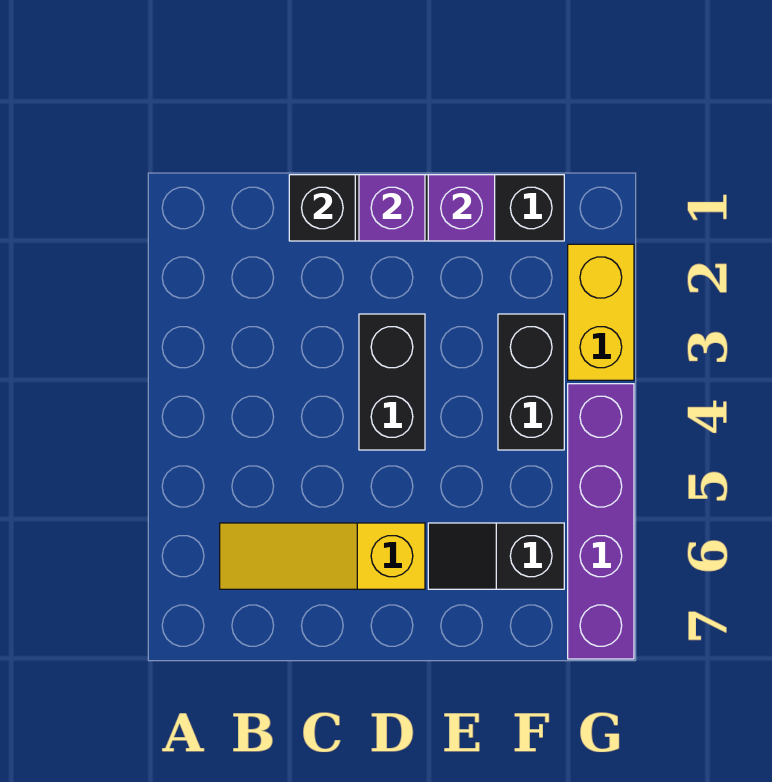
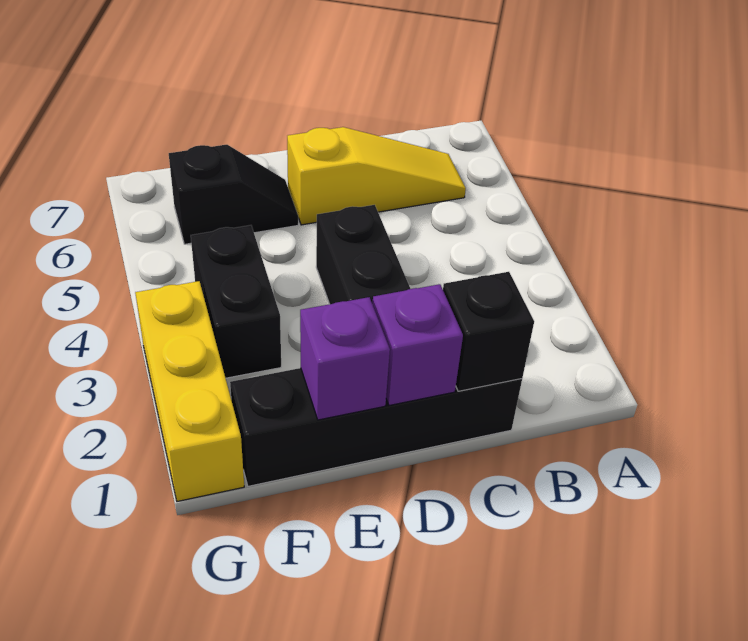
yellow 1x2 brick [568,244,634,380] -> yellow 1x3 brick [135,281,244,502]
purple 1x4 brick [568,384,634,659] -> none

